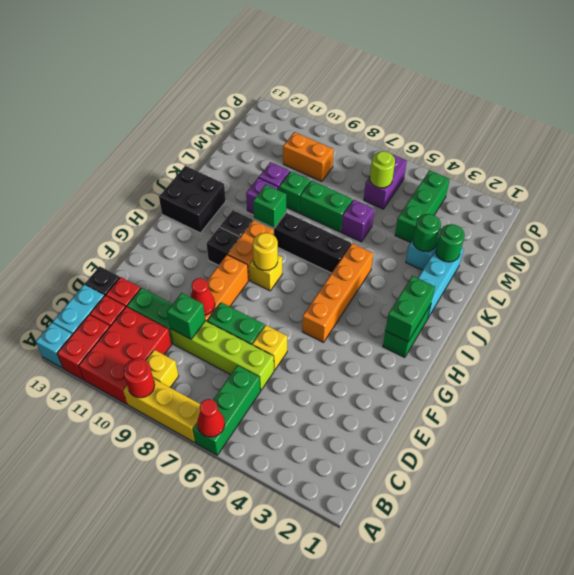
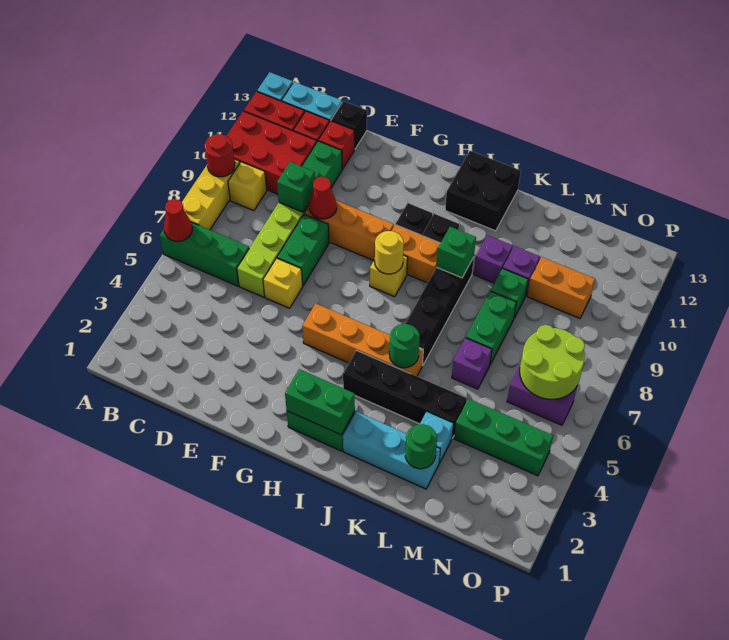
none -> black 1x4 brick [343,350,467,438]
green 1x1 round brick [413,214,441,251] -> green 1x1 round brick moved to [389,324,420,368]
lime 1x1 round brick [370,151,395,188] -> lime 2x2 round brick [520,325,585,399]
orange 1x2 brick [283,132,334,181] -> orange 1x2 brick turned to [527,257,595,318]

